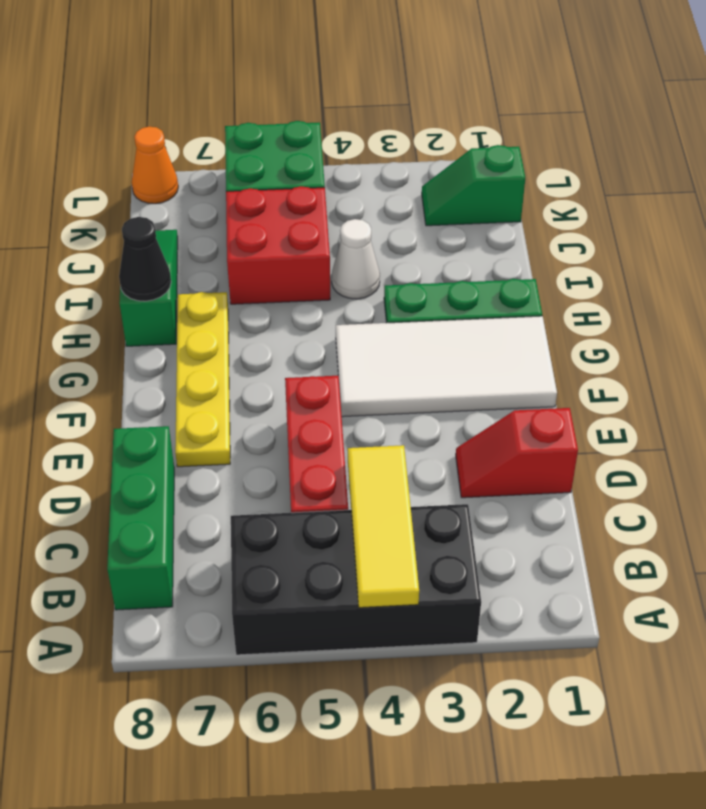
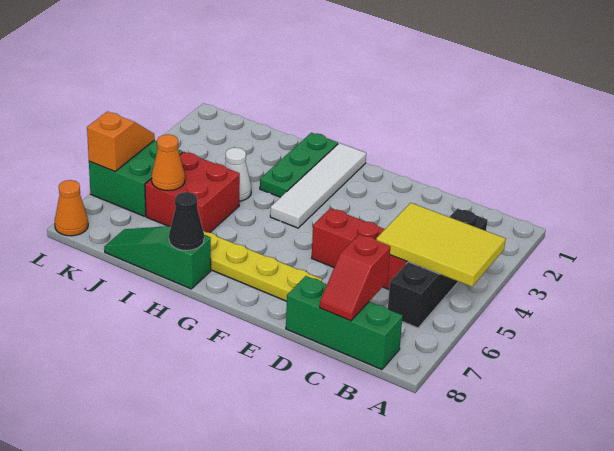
black 2x4 brick [231,504,481,655] -> black 1x4 brick [388,208,487,328]
yellow 1x3 tile [348,445,419,608] -> yellow 2x3 tile [376,203,506,287]
red 1x2 slope [456,408,578,498] -> red 1x2 slope moved to [320,234,390,321]
white 2x4 tile [336,316,557,417] -> white 1x4 tile [270,143,366,228]
none -> orange 1x1 cone [152,134,185,191]
green 1x2 slope [422,145,525,226] -> none
none -> orange 1x2 slope [87,112,155,171]

